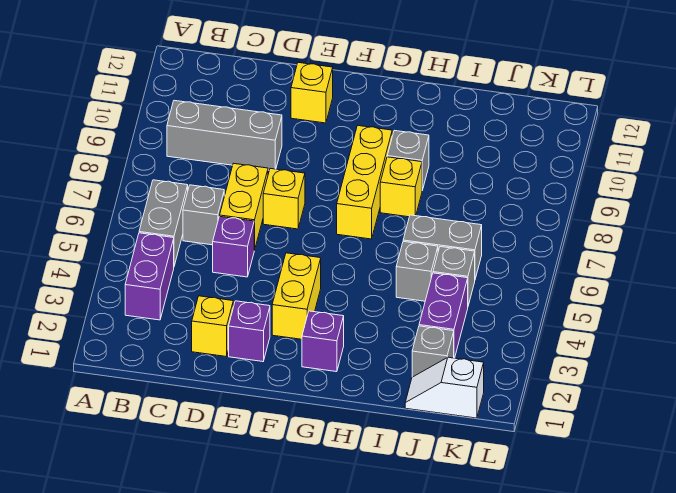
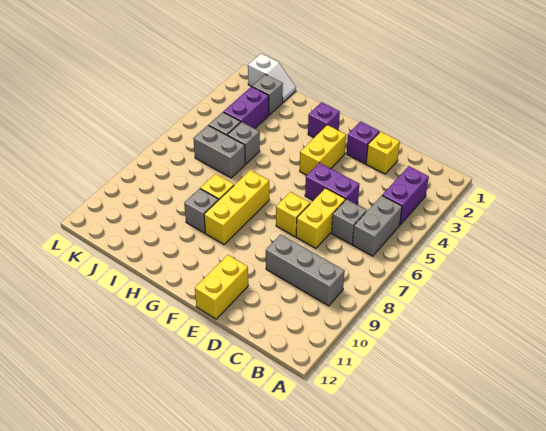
purple 1x1 brick [213,216,254,277] -> purple 1x2 brick [305,163,359,205]
yellow 1x1 brick [291,63,333,123] -> yellow 1x2 brick [195,255,248,319]

